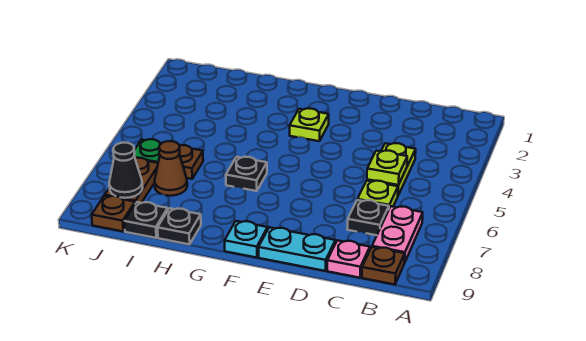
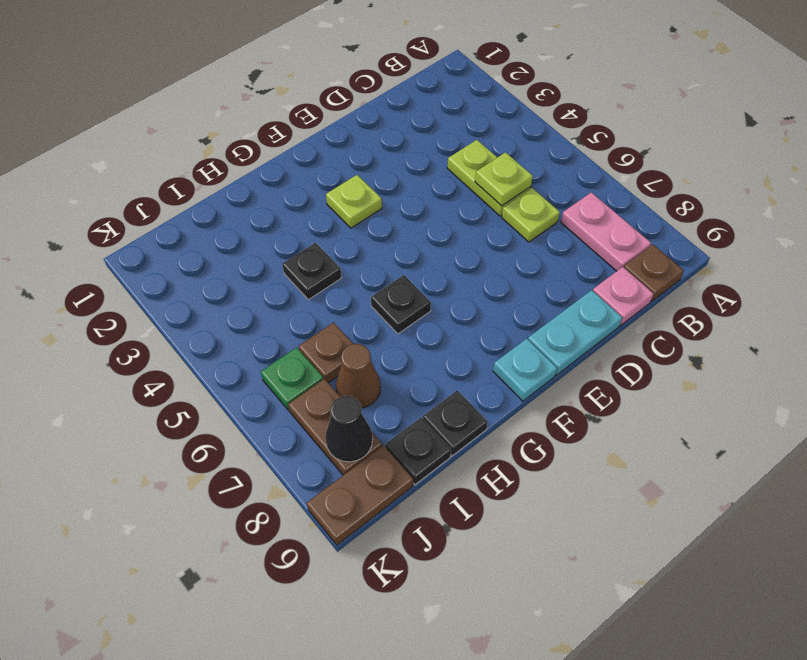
black 1x1 plate [347,200,389,235] -> black 1x1 plate moved to [282,243,342,300]
brown 1x1 plate [92,196,135,231] -> brown 1x2 plate [307,446,413,545]

